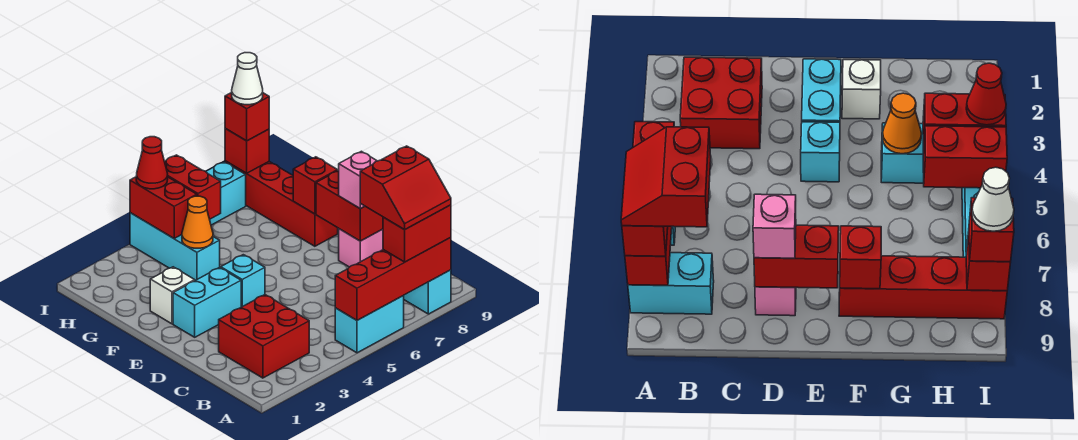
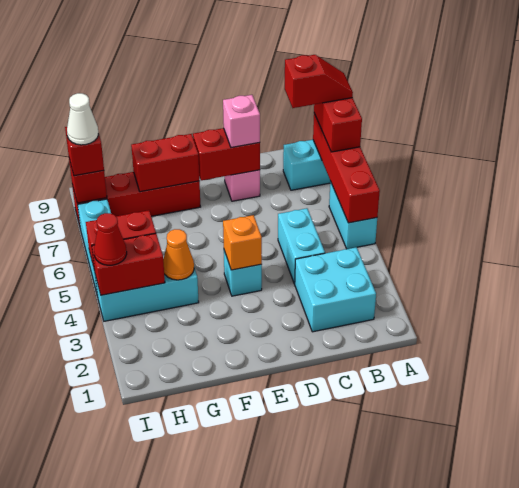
red 2x2 slope [360,146,451,230] -> red 1x2 slope [285,55,353,108]
red 2x2 brick [219,295,309,378] -> cyan 2x2 brick [295,247,376,332]
cyan 1x2 brick [173,267,241,337] -> cyan 1x2 brick moved to [278,208,325,284]
none -> orange 1x1 brick [223,215,262,270]
white 1x1 brick [150,267,195,324] -> none
red 1x1 brick [293,157,338,214] -> red 1x2 brick [131,134,199,192]

